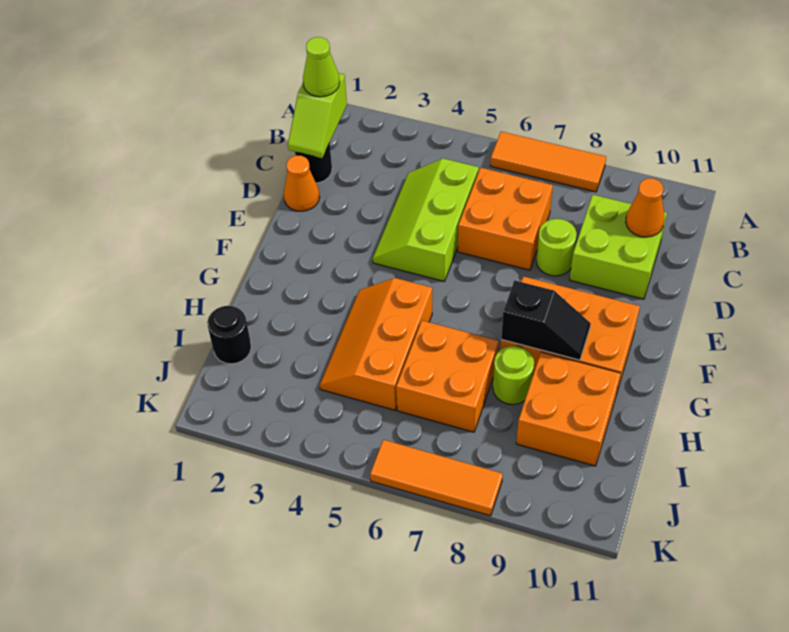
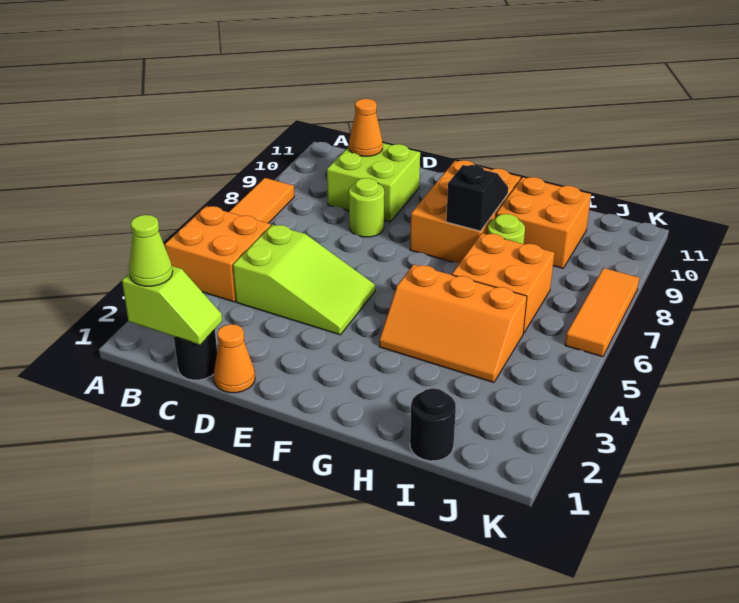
lime 2x3 slope [373,159,479,281] -> lime 2x3 slope turned to [233,225,375,335]
orange 2x2 brick [458,168,553,270] -> orange 2x2 brick moved to [165,206,271,302]

